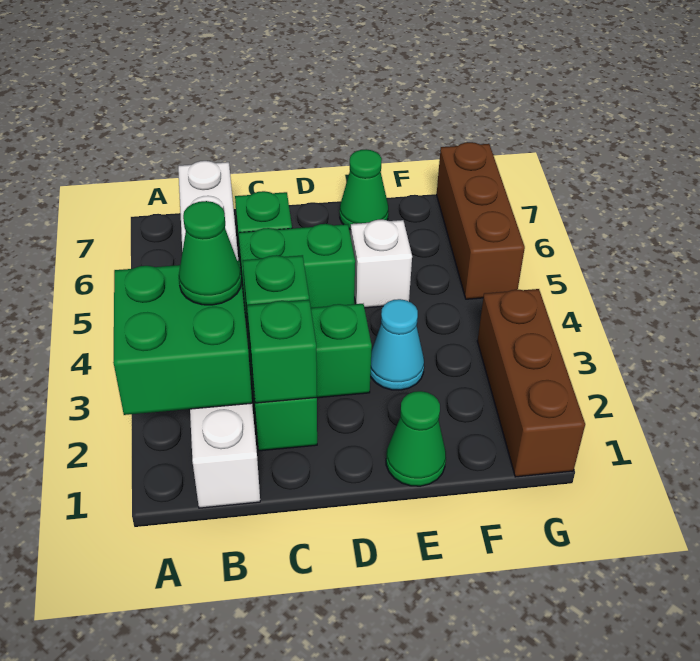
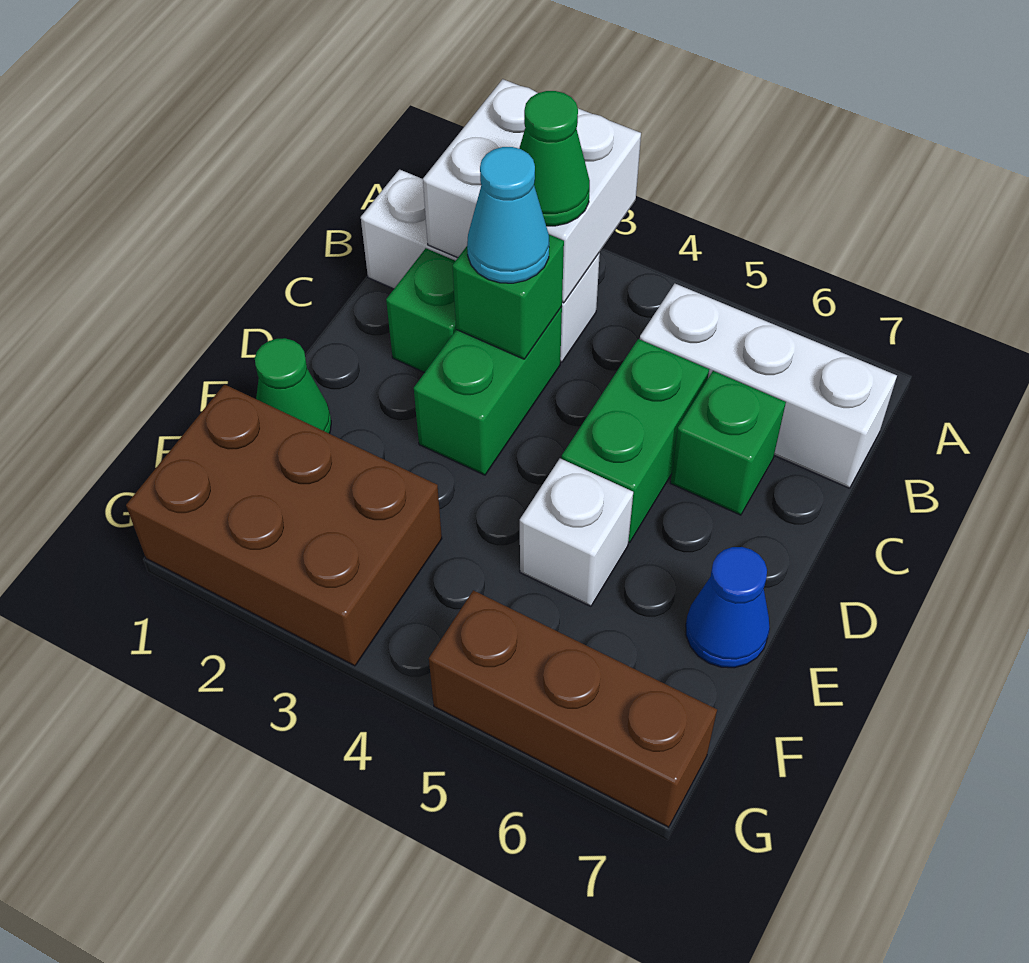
green 2x2 brick [113,260,252,415] -> white 2x2 brick [423,79,641,303]
green 1x1 brick [247,300,317,403] -> none
cyan 1x1 cone [370,299,424,390] -> cyan 1x1 cone moved to [467,147,549,283]
green 1x1 cone [340,149,388,230] -> blue 1x1 cone [686,547,770,668]
brown 1x3 brick [477,289,585,477] -> brown 2x3 brick [126,384,442,666]

